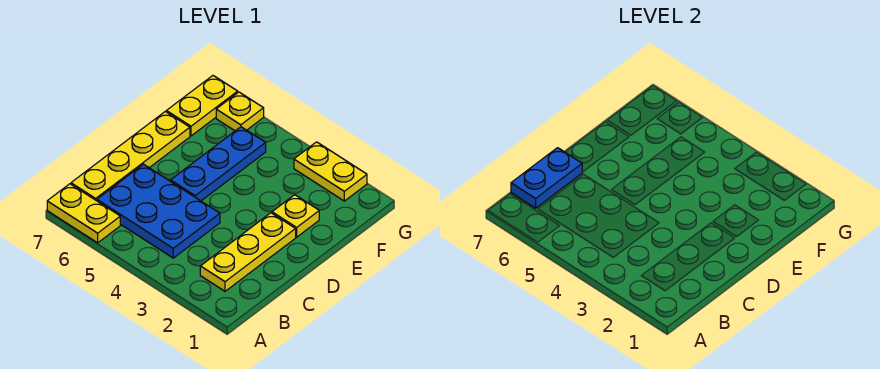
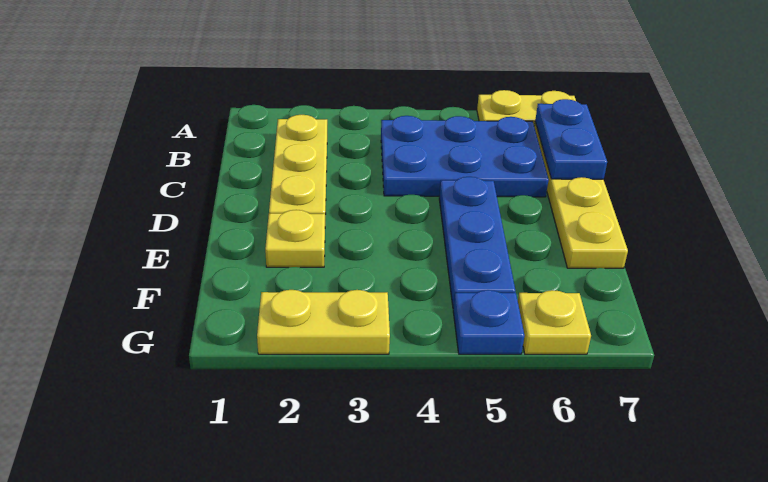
yellow 1x2 plate [166,76,238,136] -> none
none -> blue 1x1 plate [453,290,524,354]

